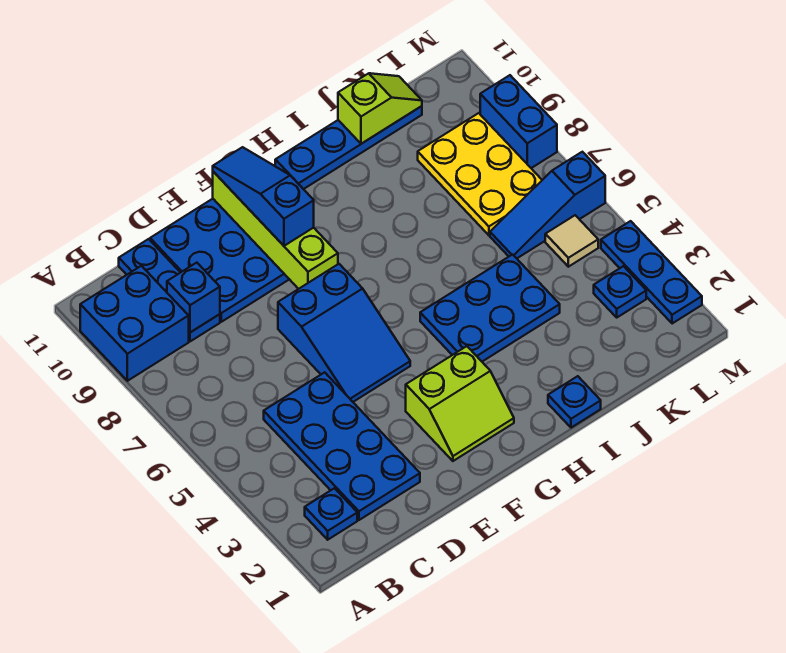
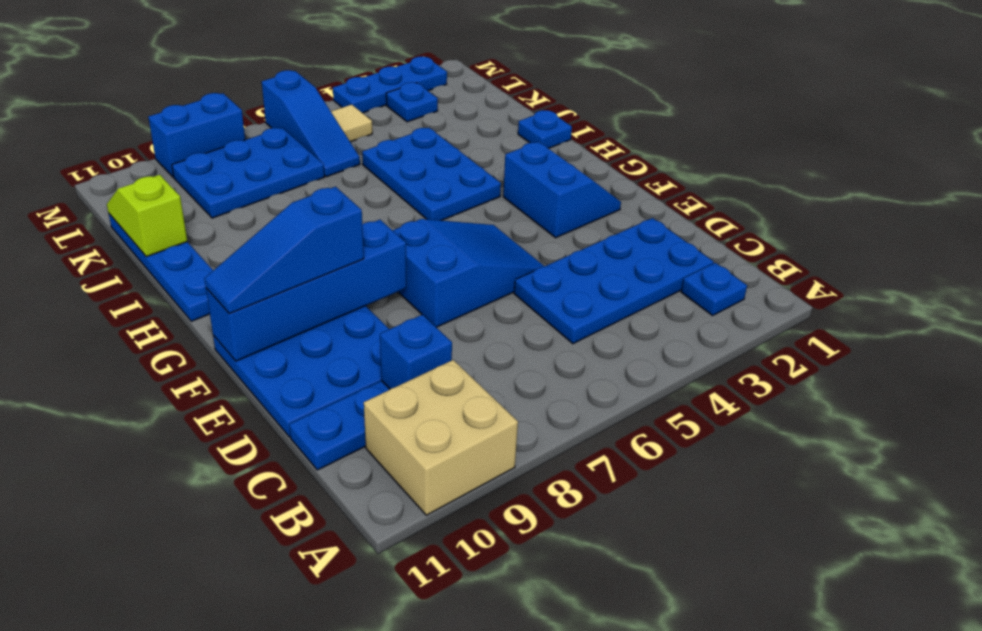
blue 2x2 brick [80,266,189,381] -> tan 2x2 brick [364,360,518,515]
lime 2x2 slope [406,346,514,461] -> blue 2x2 slope [503,142,621,238]
lime 1x4 brick [213,172,338,289] -> blue 1x4 brick [206,220,407,361]
yellow 2x3 plate [418,113,542,235] -> blue 2x3 plate [172,128,324,218]

